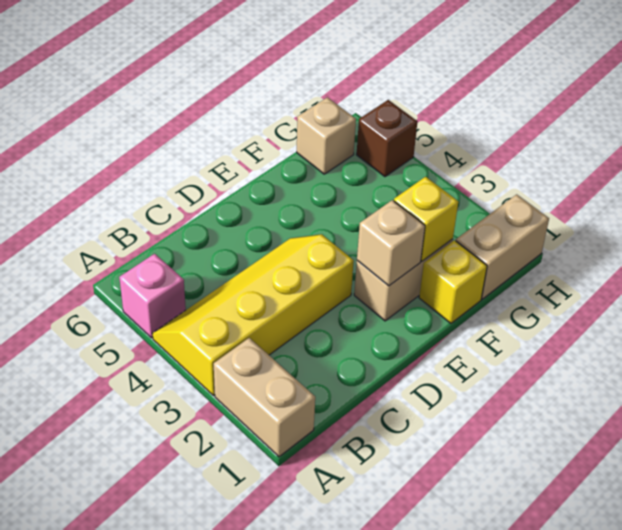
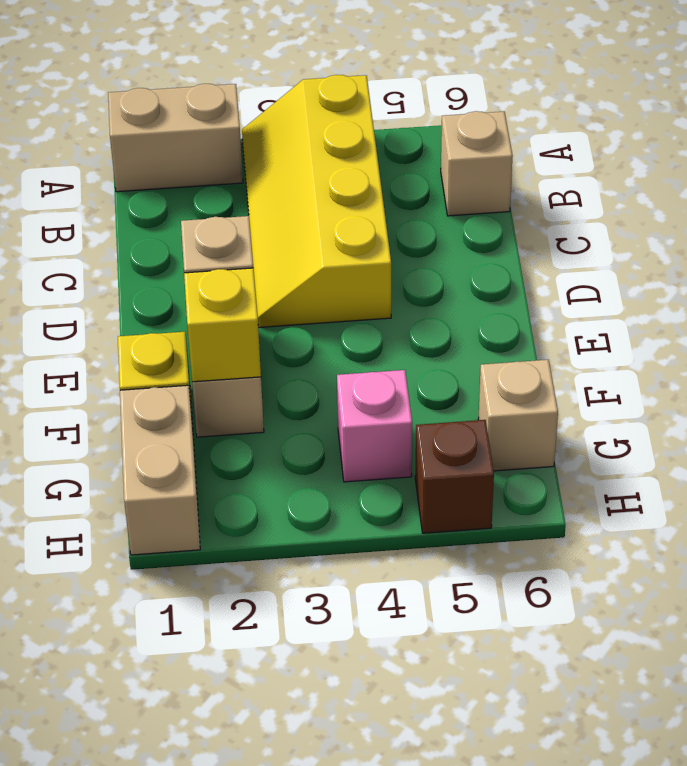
yellow 2x4 slope [152,234,354,396] -> yellow 2x4 slope turned to [242,75,391,328]
pink 1x1 brick [119,254,186,338] -> pink 1x1 brick moved to [337,370,412,482]
none -> tan 1x1 brick [441,111,513,216]

